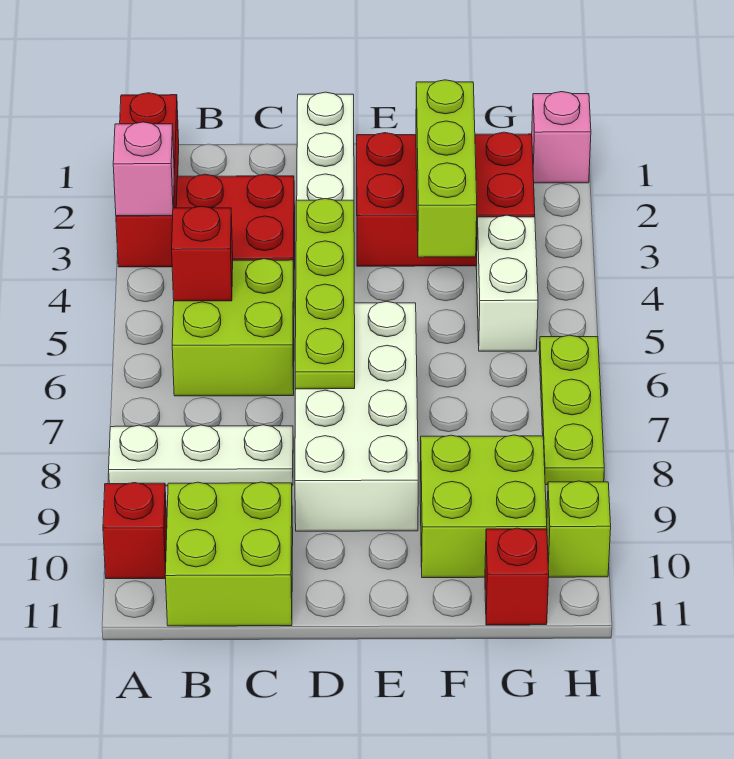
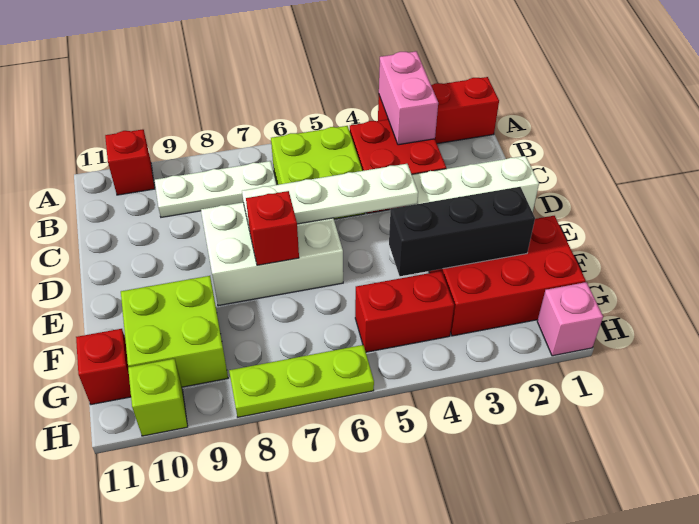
pink 1x1 brick [113,122,174,216] -> pink 1x2 brick [379,51,438,145]
white 1x3 plate [109,425,293,486] -> white 1x3 plate turned to [155,161,277,217]
red 1x1 brick [172,206,233,301] -> red 1x1 brick moved to [246,191,299,265]
lime 2x2 brick [165,482,293,626] -> none
lime 1x4 plate [295,199,355,389] -> white 1x4 plate [242,164,418,226]
white 2x4 brick [295,301,418,531] -> white 2x3 brick [201,202,343,306]
red 2x3 brick [357,132,535,266] -> red 2x3 brick turned to [429,216,586,336]
lime 1x3 brick [416,80,477,257] -> black 1x3 brick [389,187,535,276]
white 1x2 brick [476,215,538,351] -> red 1x2 brick [355,271,454,352]

